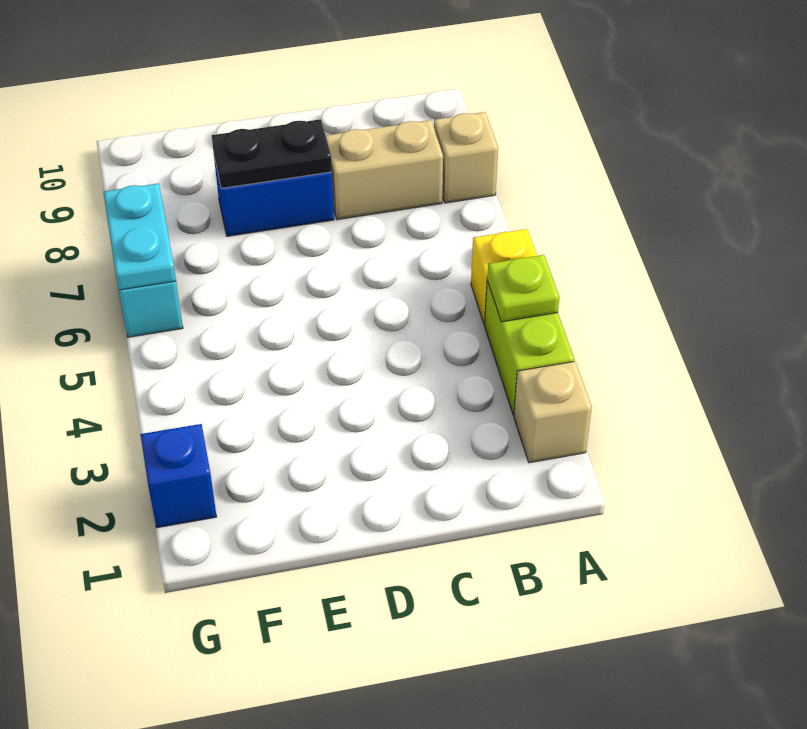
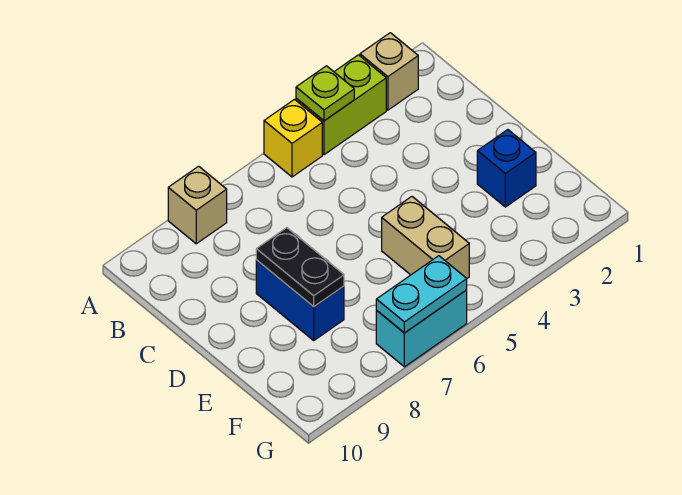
tan 1x2 brick [326,120,443,220] -> tan 1x2 brick moved to [382,197,469,278]
blue 1x1 brick [140,424,217,528] -> blue 1x1 brick moved to [477,130,536,207]

